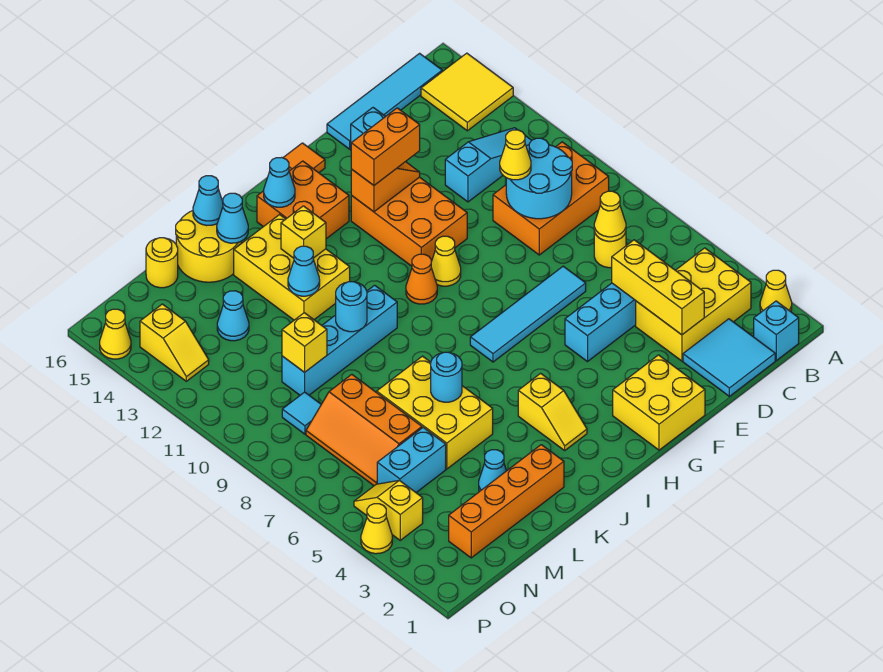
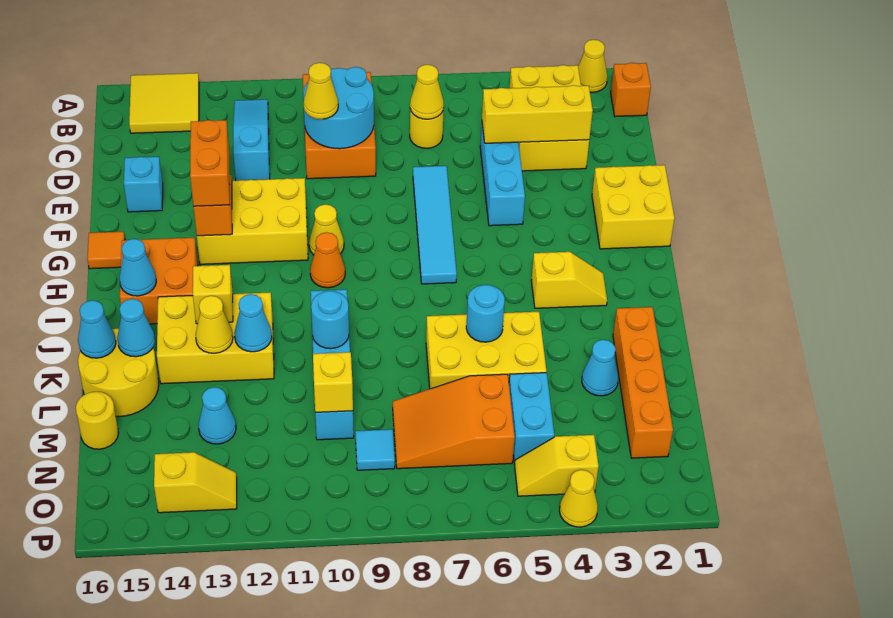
cyan 1x1 brick [754,301,799,360] -> orange 1x1 brick [611,63,651,116]
cyan 1x4 tile [327,53,442,149] -> none
cyan 2x2 tile [683,319,775,396] -> none
orange 2x3 brick [351,177,467,266] -> yellow 2x3 brick [197,178,308,264]
orange 2x3 slope [306,374,422,486] -> orange 2x3 slope turned to [393,374,515,469]
yellow 1x1 cone [100,309,131,359] -> yellow 1x1 cone moved to [195,296,233,353]

